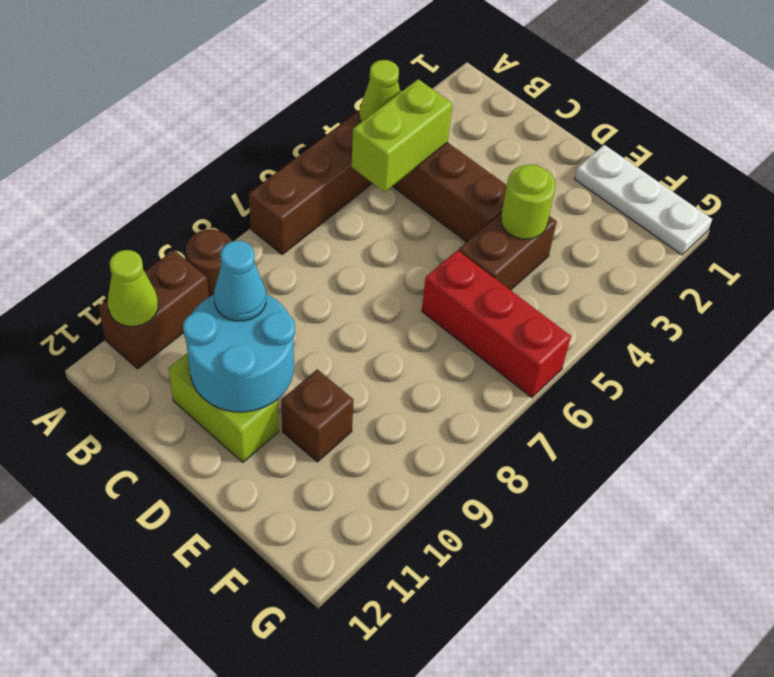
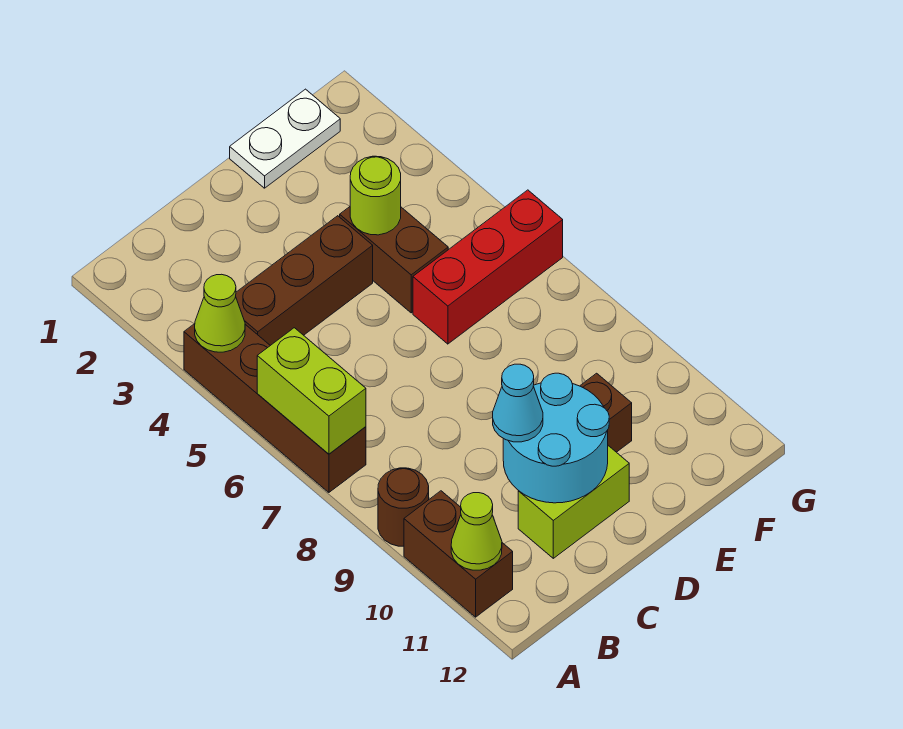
lime 1x2 brick [352,79,452,192] -> lime 1x2 brick moved to [257,328,366,454]
white 1x3 plate [575,145,712,255] -> white 1x2 plate [230,89,340,188]

